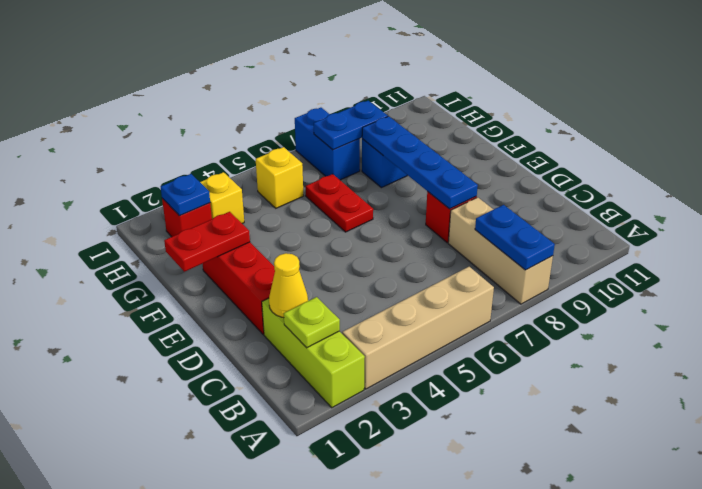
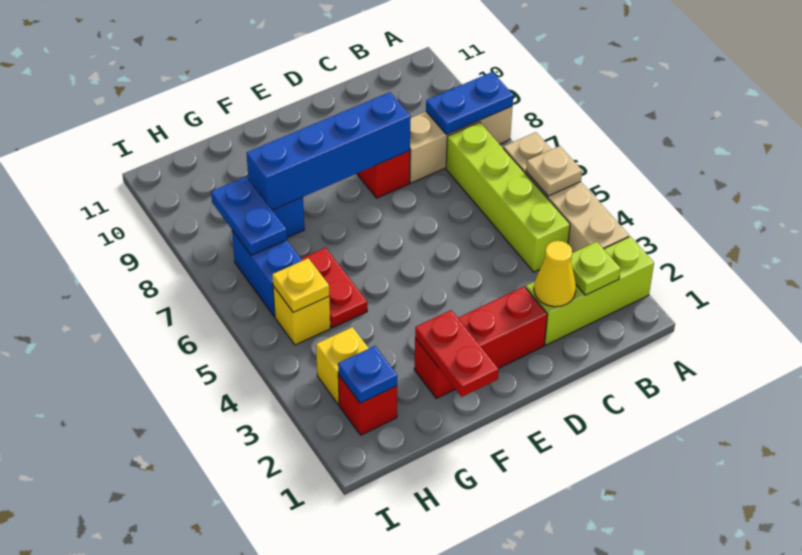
none -> tan 1x1 plate [526,146,582,196]
none -> lime 1x4 brick [446,122,570,272]
blue 1x4 plate [362,116,478,209] -> blue 1x4 brick [247,92,411,210]
red 1x2 plate [306,174,373,232] -> red 1x2 plate turned to [301,248,367,328]
none -> yellow 1x1 plate [272,258,329,312]
blue 1x2 brick [295,108,360,180] -> blue 1x2 brick turned to [232,230,302,316]

